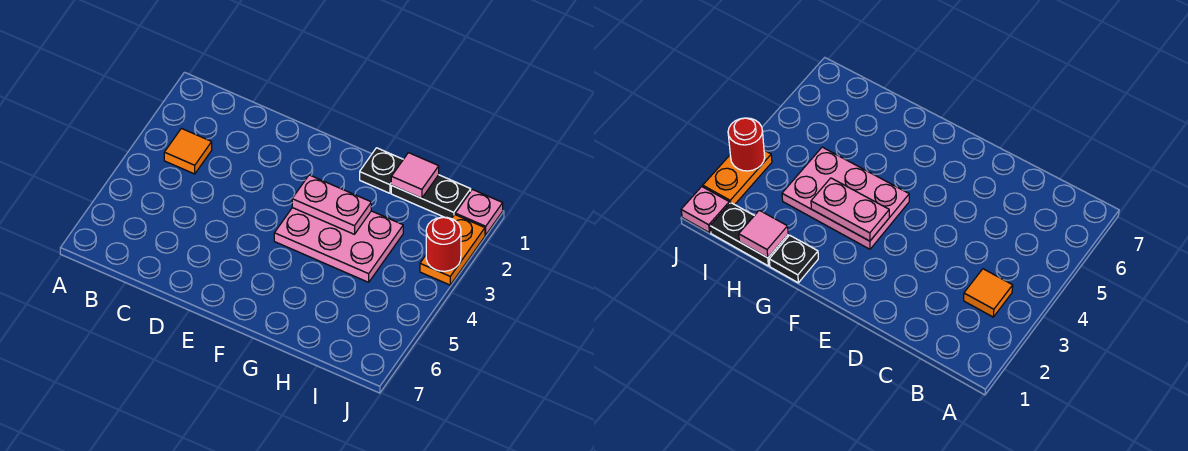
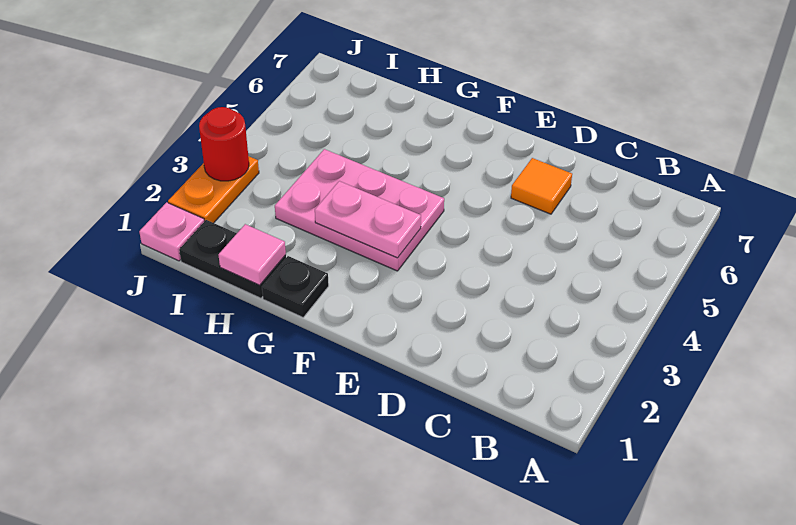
orange 1x1 tile [164,128,212,174] -> orange 1x1 tile moved to [511,158,572,214]

